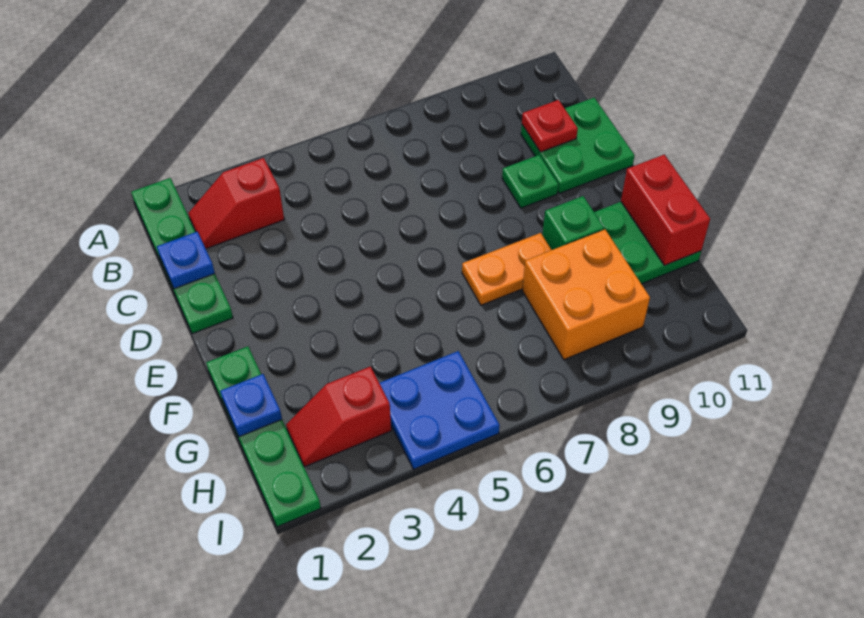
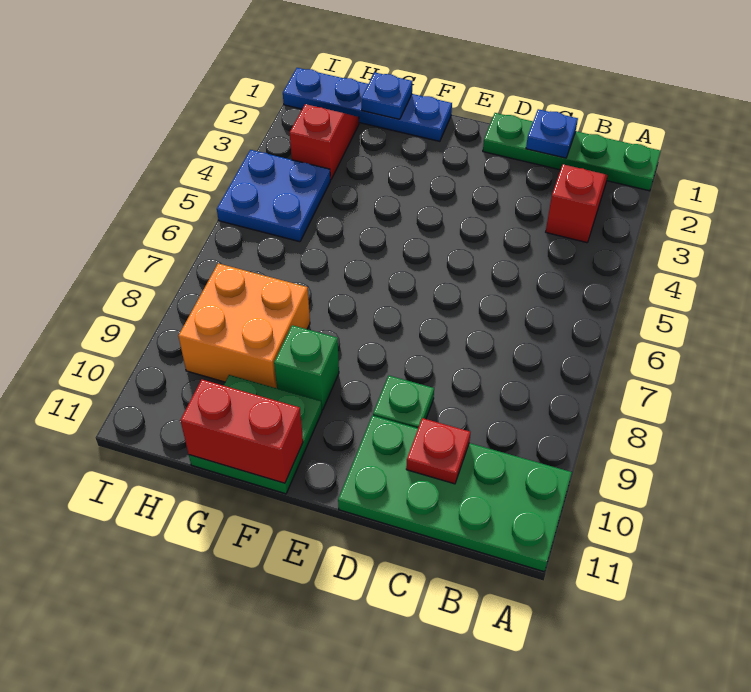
green 2x2 plate [521,98,635,194] -> green 2x4 plate [338,416,572,572]
green 1x4 plate [206,346,321,527] -> blue 1x4 plate [283,68,452,141]
orange 1x2 plate [462,233,551,305] -> none

